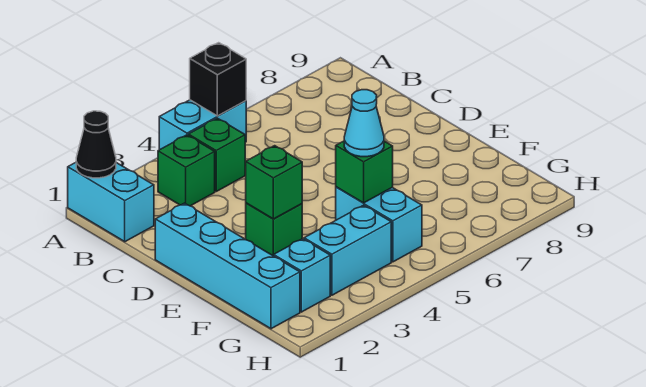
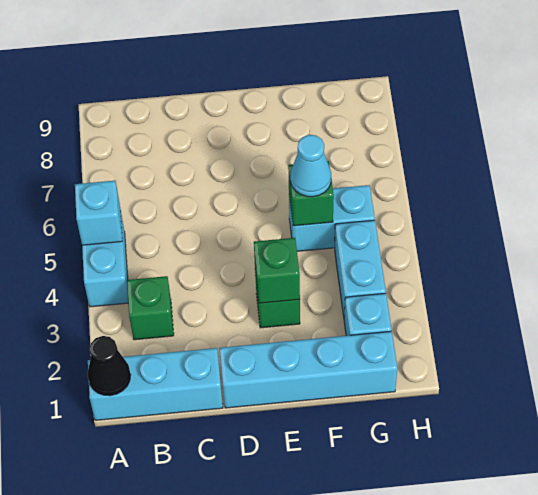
cyan 1x2 brick [68,163,154,242] -> cyan 1x3 brick [88,348,223,420]
black 1x1 brick [190,43,246,116] -> cyan 1x1 brick [75,181,122,245]
green 1x1 brick [188,118,245,191] -> none

